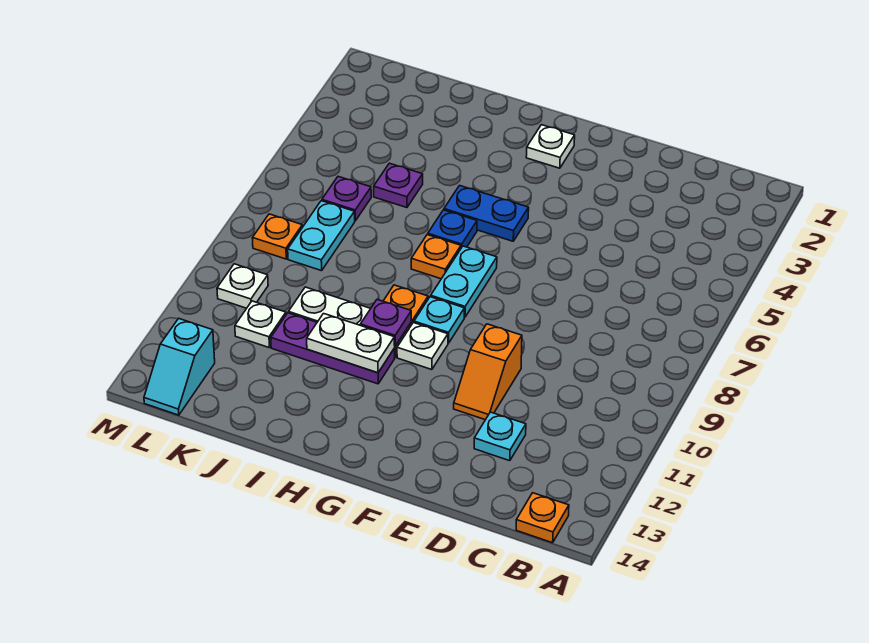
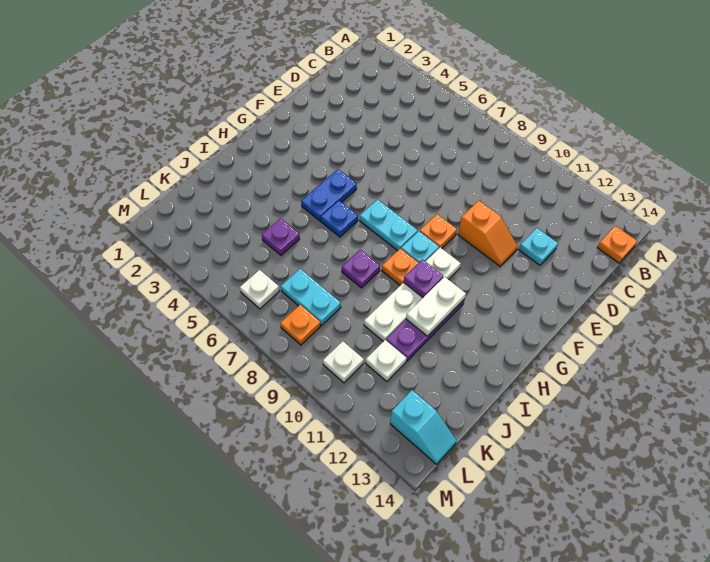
white 1x1 plate [526,125,575,168] -> white 1x1 plate moved to [240,270,279,309]
orange 1x1 plate [411,235,461,279] -> orange 1x1 plate moved to [420,214,457,248]
purple 1x1 plate [322,177,371,221] -> purple 1x1 plate moved to [342,250,380,288]

